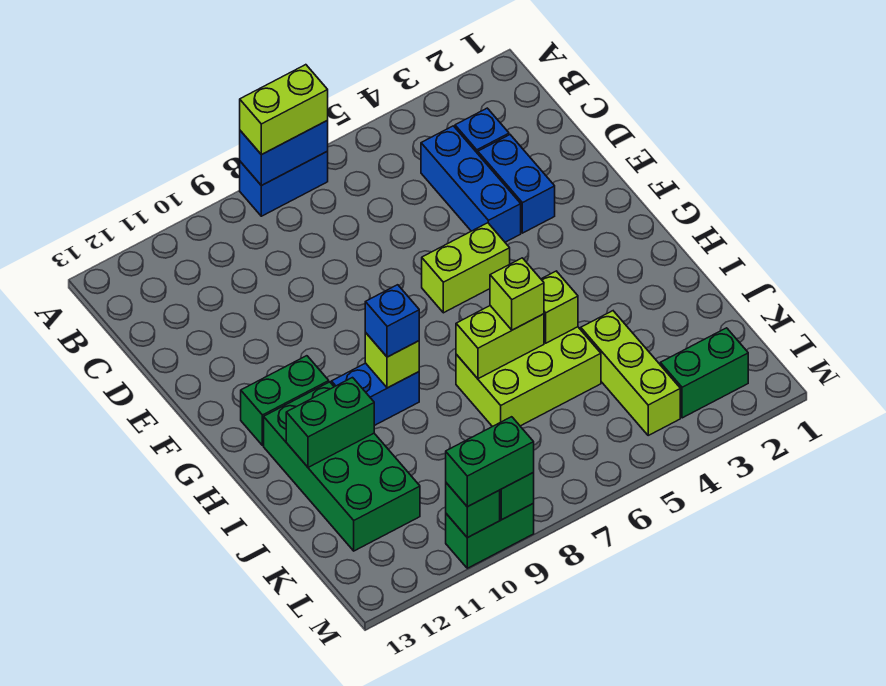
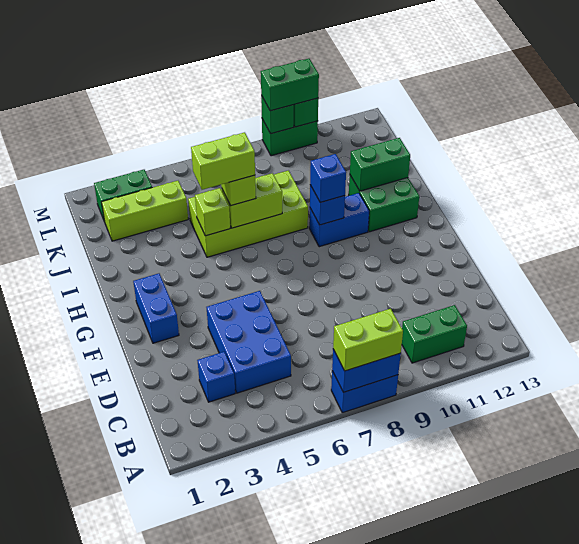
blue 1x3 brick [421,126,521,242] -> blue 2x3 brick [207,291,291,393]
blue 1x2 brick [478,135,555,233] -> blue 1x2 brick moved to [133,274,179,343]
lime 1x2 brick [422,223,510,313] -> lime 1x2 brick moved to [191,132,255,190]
green 1x2 brick [241,356,329,446] -> green 1x2 brick moved to [402,305,467,363]
lime 1x1 brick [365,333,419,388] -> blue 1x1 brick [310,185,345,225]
green 2x4 brick [264,382,420,551] -> green 2x2 brick [349,175,419,232]
lime 2x3 brick [456,327,601,427] -> lime 2x4 brick [188,171,308,257]
lime 1x3 brick [581,311,680,435] -> lime 1x3 brick turned to [102,181,188,241]

